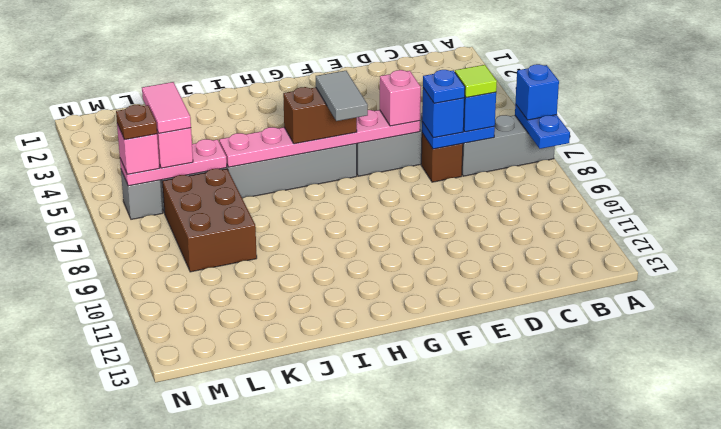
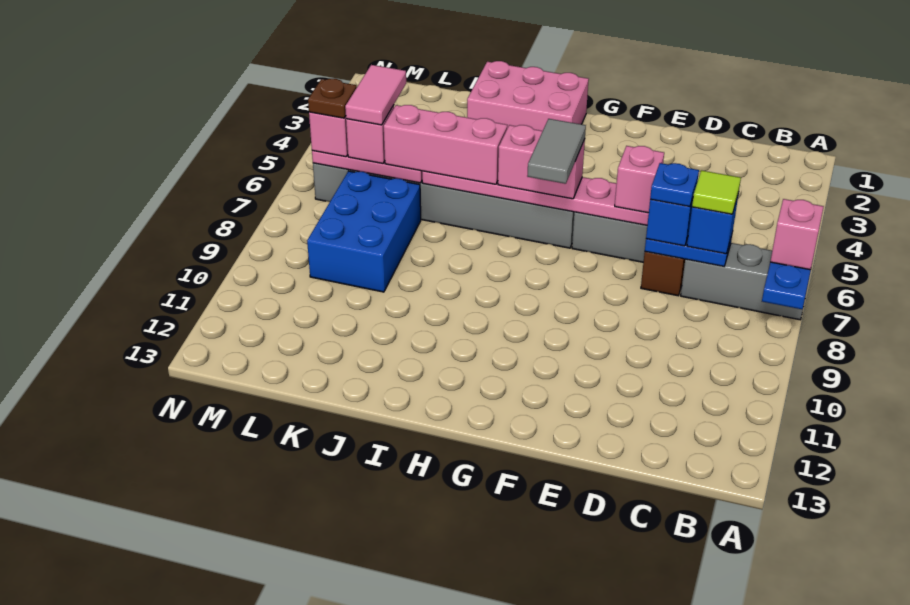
blue 1x1 brick [515,64,559,120] -> pink 1x1 brick [770,199,824,270]
brown 1x2 brick [283,87,357,144] -> pink 1x2 brick [498,125,585,199]
none -> pink 2x3 brick [467,61,589,131]
none -> pink 1x3 brick [384,105,507,184]
brown 2x3 brick [162,169,257,272] -> blue 2x3 brick [307,171,421,292]

